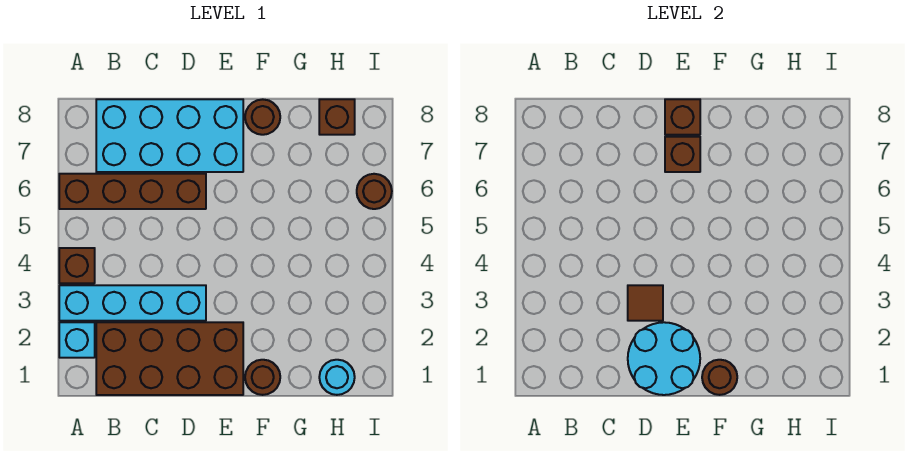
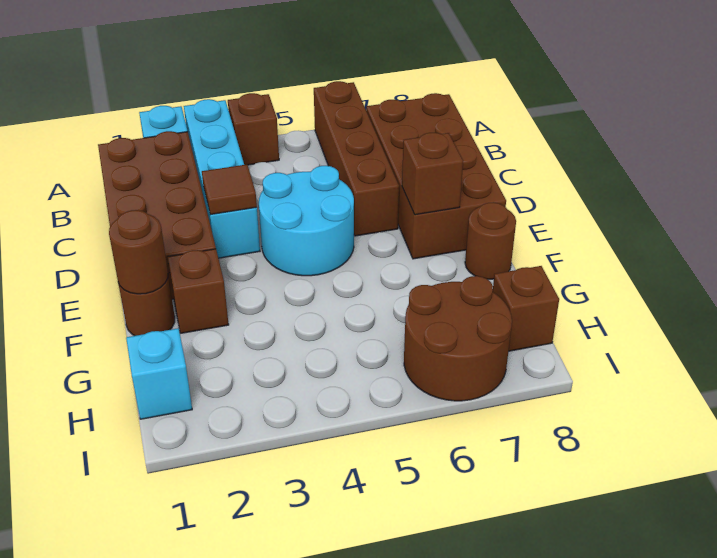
cyan 2x4 brick [96,99,243,172] -> brown 2x4 brick [366,93,506,259]
cyan 2x2 round brick [628,322,700,395] -> cyan 2x2 round brick moved to [259,166,354,276]
brown 1x1 brick [665,99,700,135] -> brown 1x1 brick moved to [168,249,229,333]
cyan 1x1 round brick [319,360,355,395] -> cyan 1x1 brick [126,328,192,419]
brown 1x1 round brick [357,174,392,209] -> brown 2x2 round brick [404,276,512,401]

